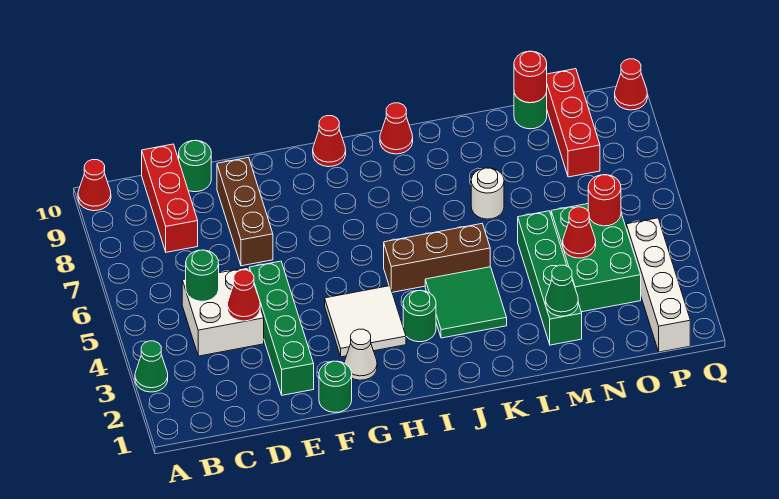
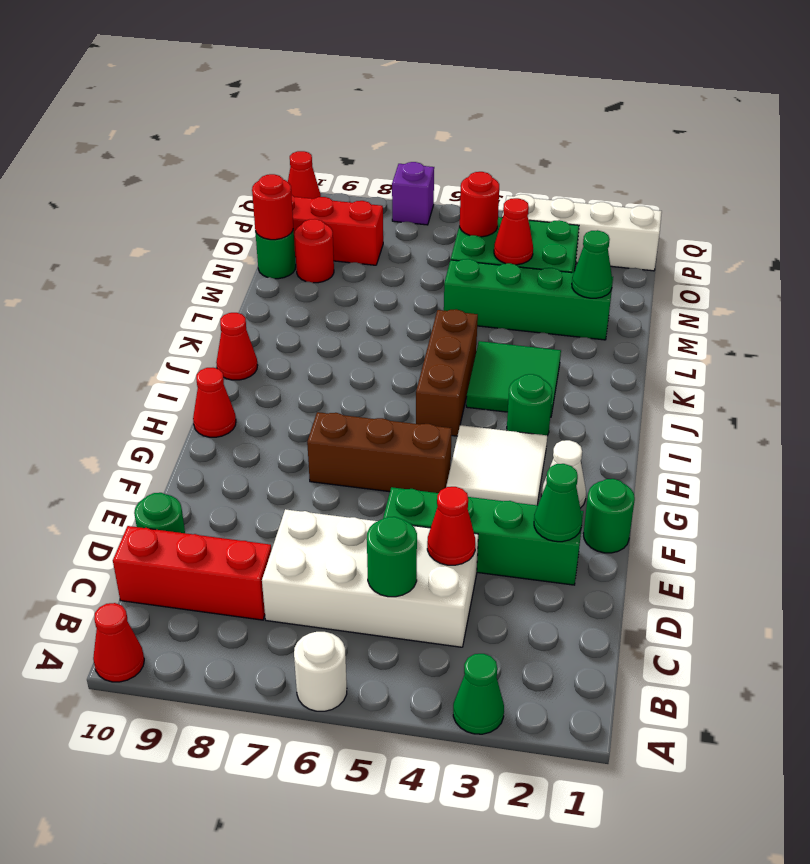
white 2x2 brick [182,267,264,356] -> white 2x4 brick [262,509,478,647]
none -> green 1x1 cone [534,464,582,542]
brown 1x3 brick [217,157,273,266] -> brown 1x3 brick moved to [307,412,452,493]
white 1x1 round brick [471,168,504,219] -> white 1x1 round brick moved to [294,632,347,711]
none -> red 1x1 round brick [294,219,334,283]
none -> purple 1x1 brick [392,162,434,225]

